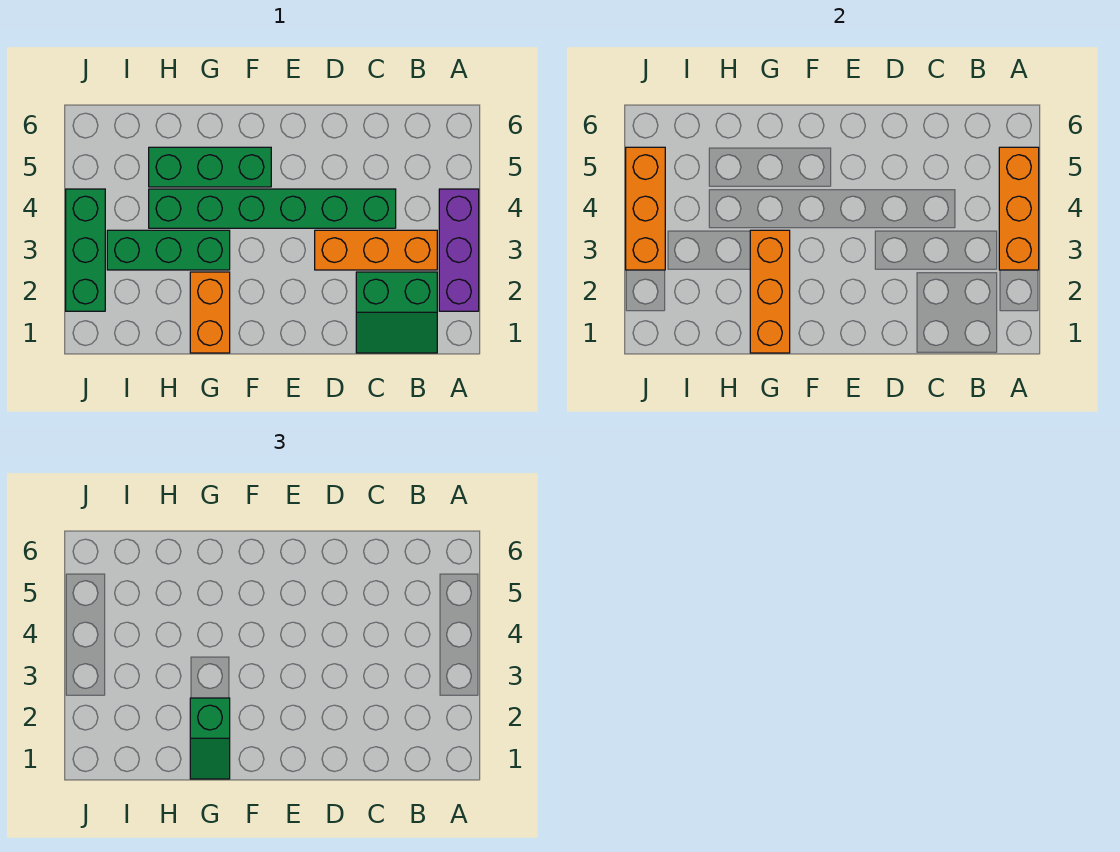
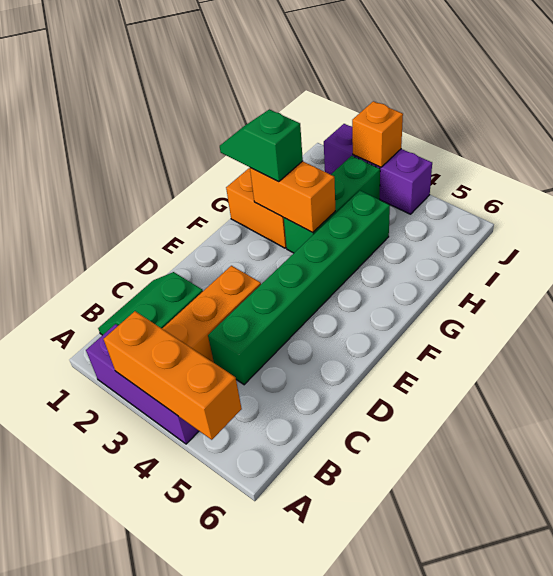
green 1x3 brick [149,147,271,187] -> none
orange 1x3 brick [750,230,790,353] -> orange 1x2 brick [250,161,335,232]
green 1x3 brick [66,189,105,311] -> purple 1x3 brick [324,124,432,214]
orange 1x3 brick [626,147,665,270] -> orange 1x1 brick [352,101,403,167]

